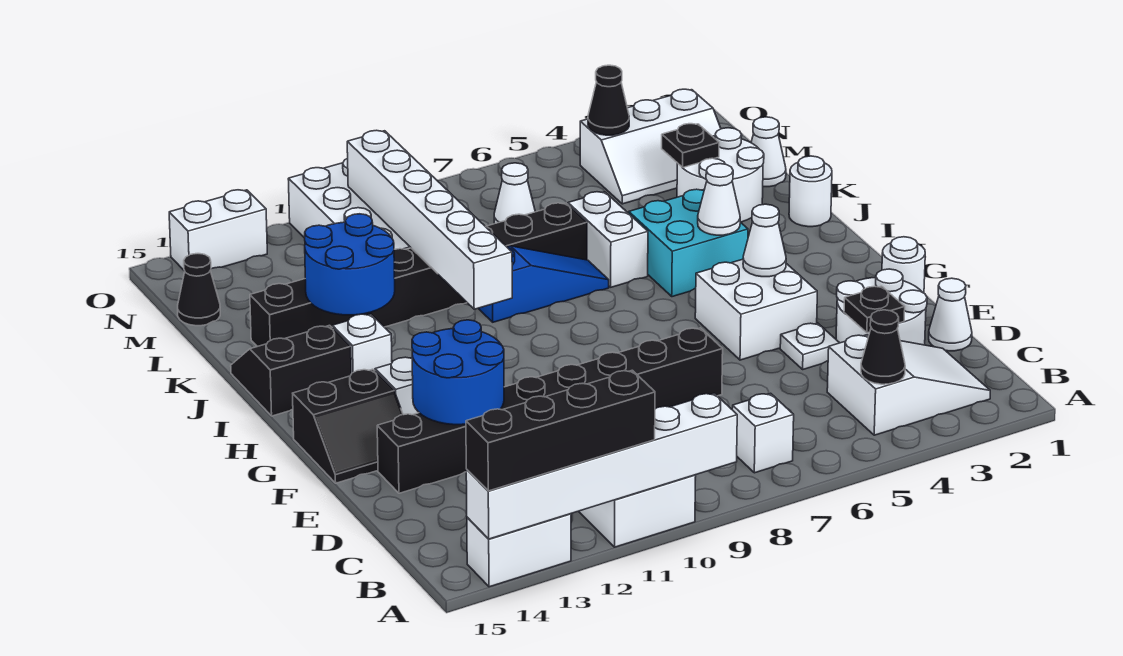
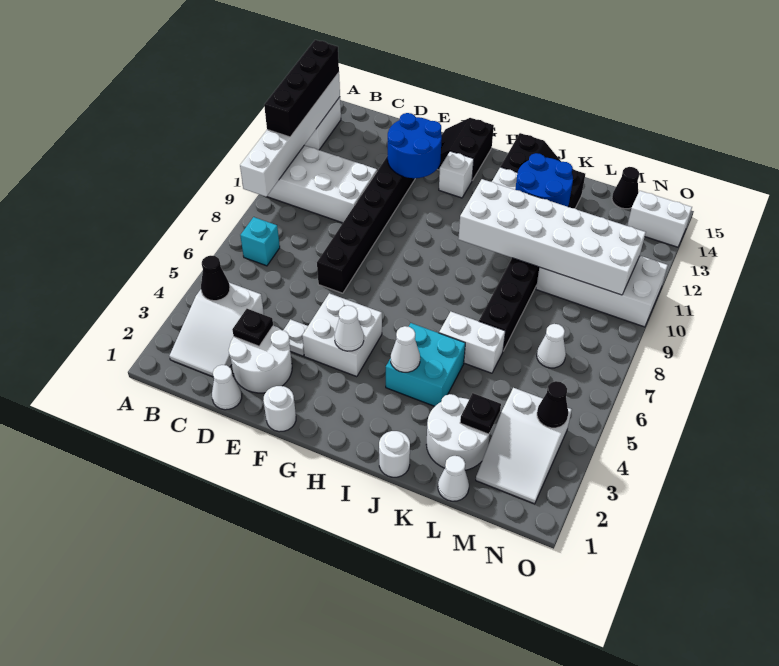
white 1x1 brick [732,393,794,473] -> cyan 1x1 brick [240,217,280,266]
white 1x6 brick [347,130,512,309] -> white 2x6 brick [458,179,646,295]
blue 1x3 slope [478,246,609,322] -> none
white 2x3 slope [580,89,721,204] -> white 2x3 slope turned to [476,388,572,504]
white 1x2 brick [169,190,267,271] -> white 1x2 brick turned to [627,191,692,247]

